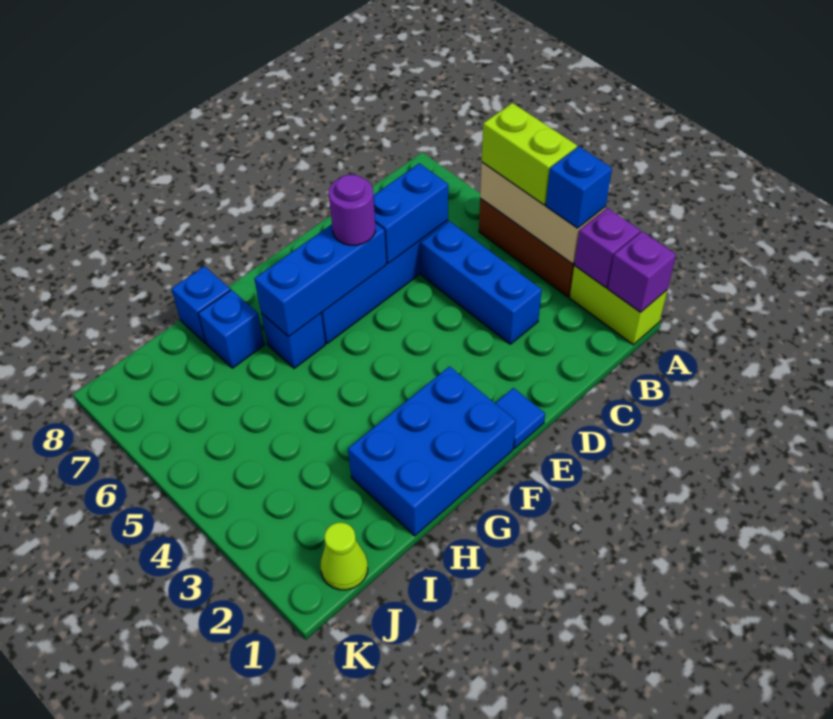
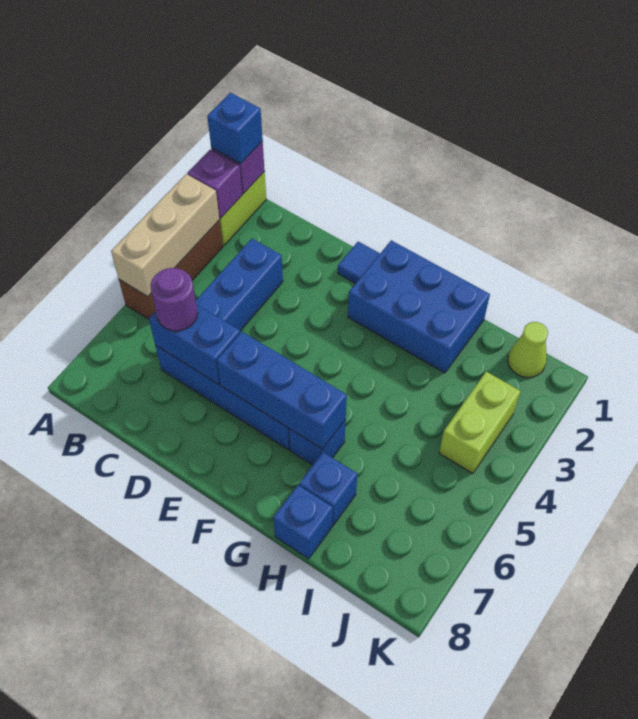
blue 1x1 brick [546,147,612,228] -> blue 1x1 brick moved to [207,93,263,164]
lime 1x2 brick [482,103,577,205] -> lime 1x2 brick moved to [439,372,520,474]
purple 1x1 round brick [329,174,375,245] -> purple 1x1 round brick moved to [150,268,198,331]

